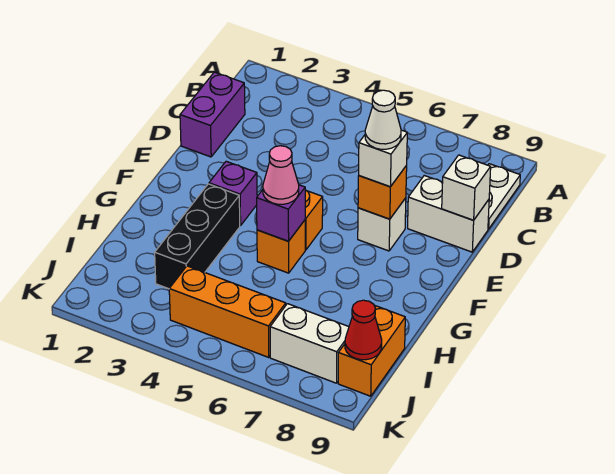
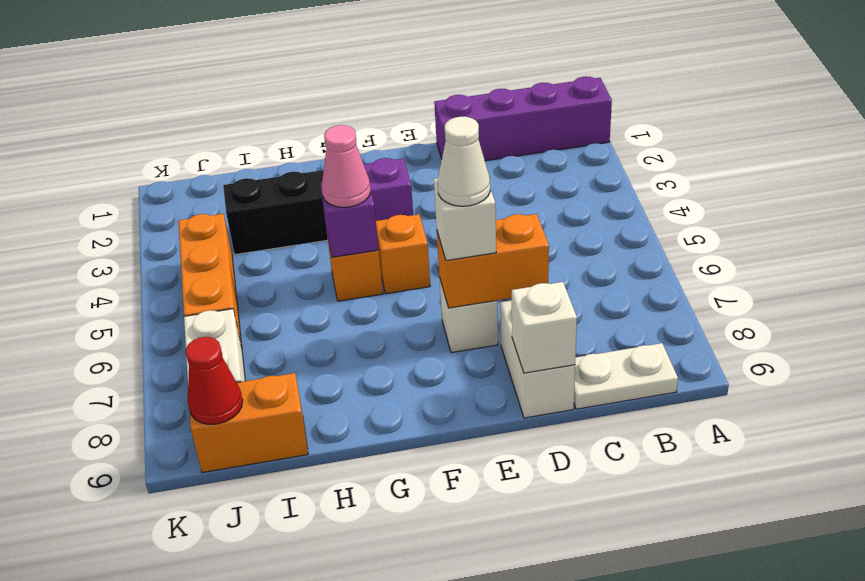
purple 1x2 brick [180,72,245,157] -> purple 1x4 brick [434,76,612,161]
orange 1x1 brick [358,166,407,219] -> orange 1x2 brick [437,214,549,308]

